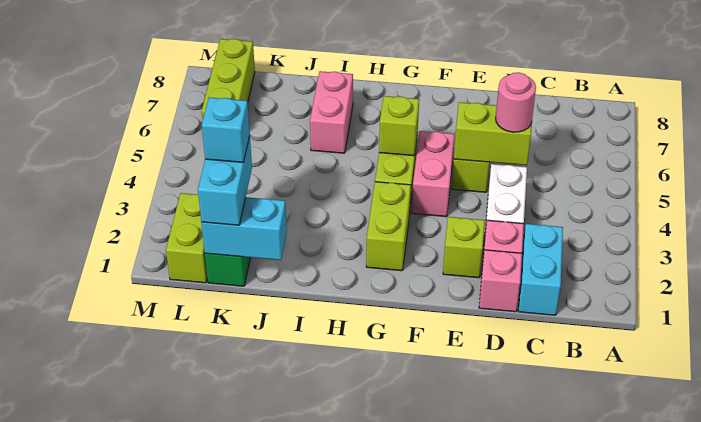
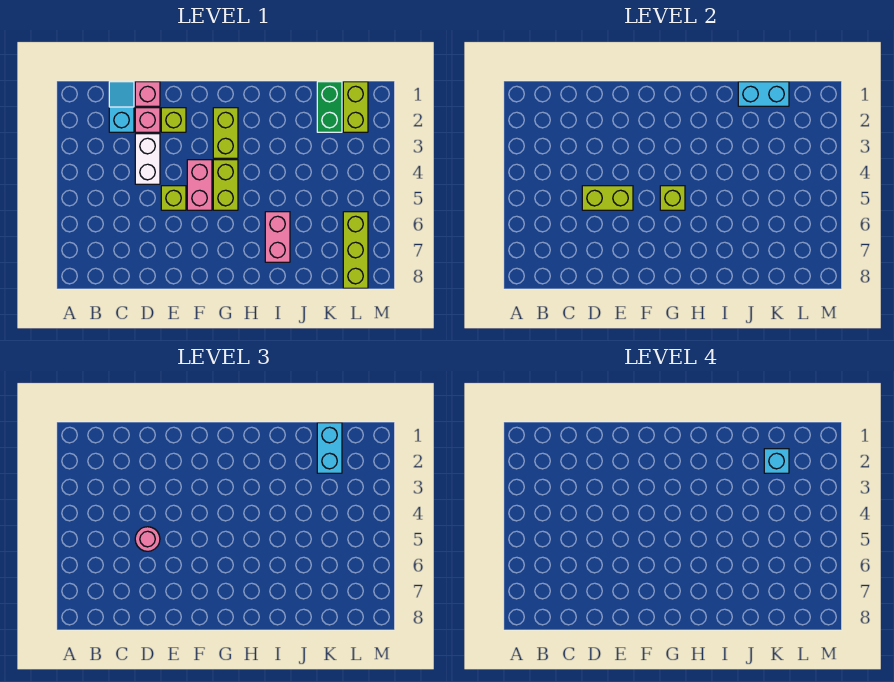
cyan 1x2 brick [518,224,563,315] -> cyan 1x2 slope [109,82,134,132]

